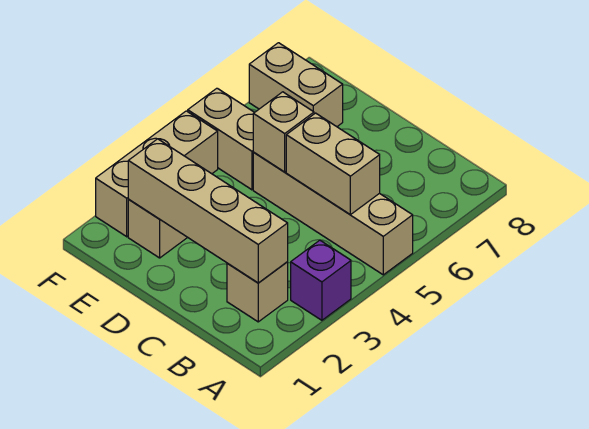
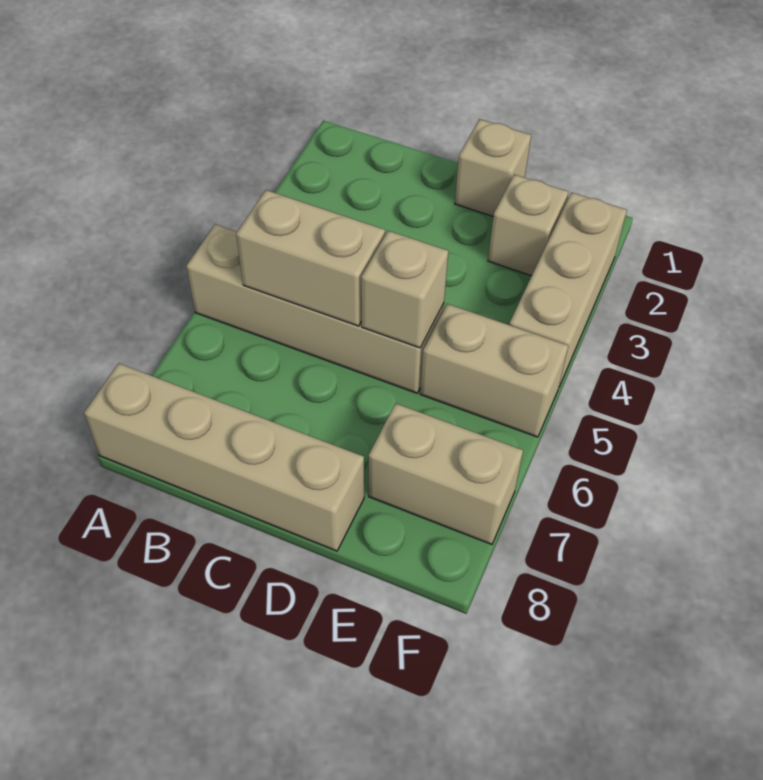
purple 1x1 brick [291,240,351,320] -> none
tan 1x1 brick [227,262,288,322] -> tan 1x1 brick moved to [455,119,531,217]
tan 1x4 brick [128,139,288,283] -> tan 1x4 brick moved to [84,363,364,551]

